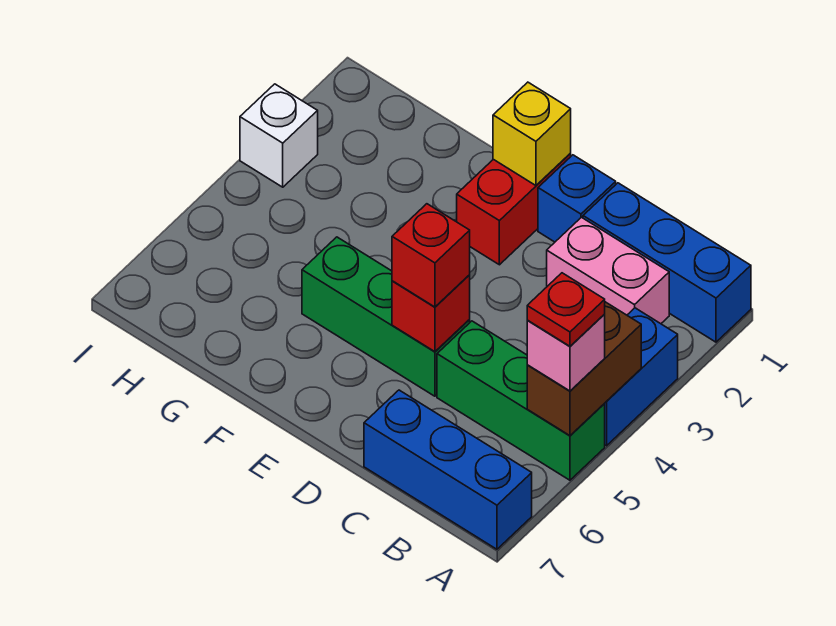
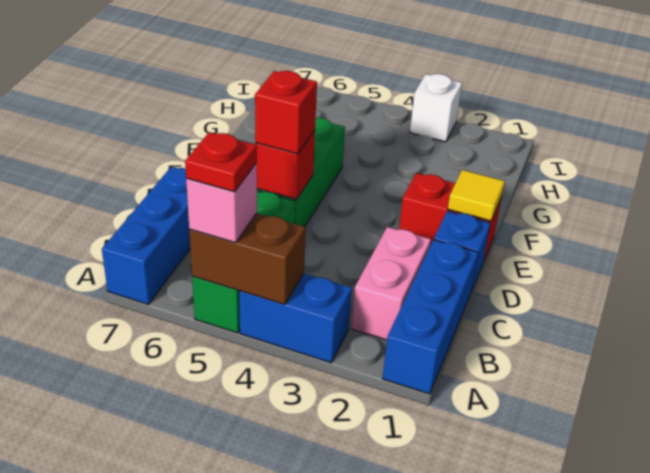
yellow 1x1 brick [493,82,571,185] -> yellow 1x1 tile [448,170,505,221]

